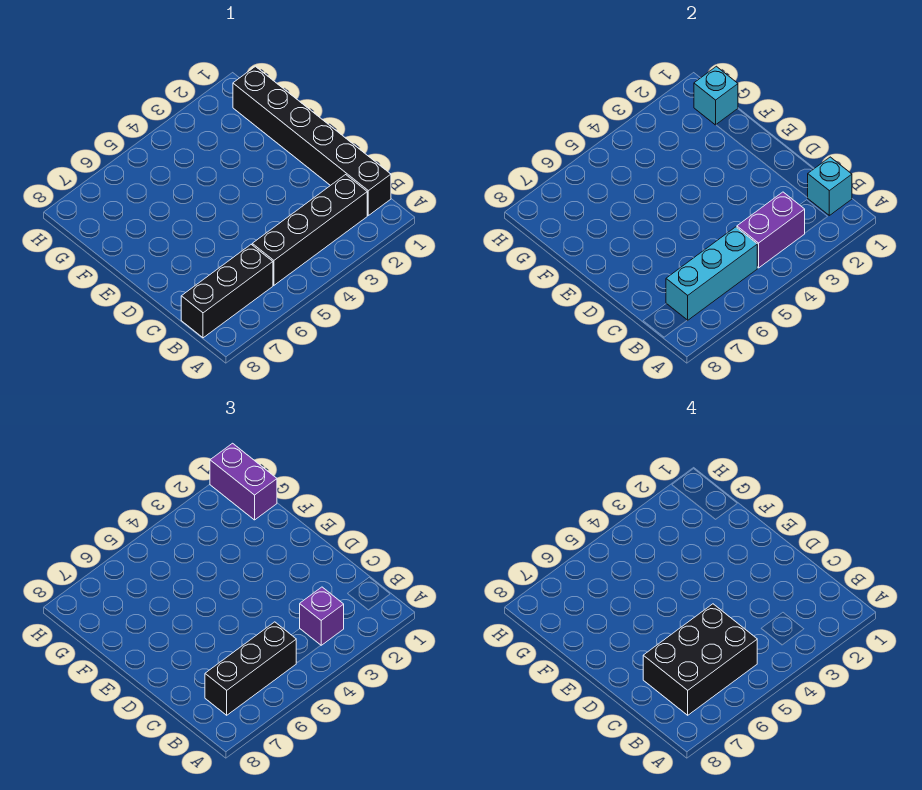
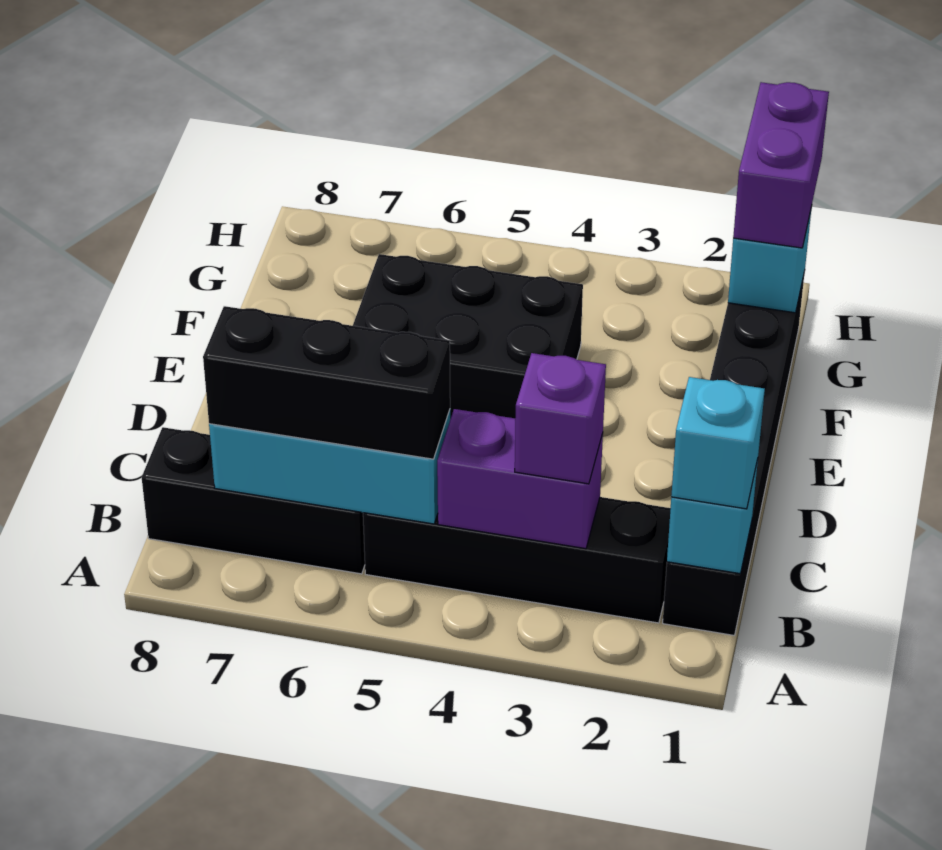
none -> cyan 1x1 brick [671,377,765,509]
black 2x3 brick [643,604,757,715] -> black 2x3 brick moved to [353,254,583,419]

